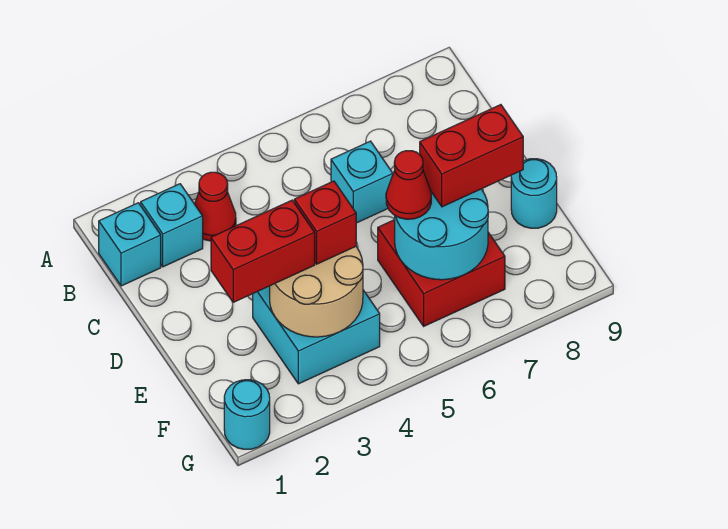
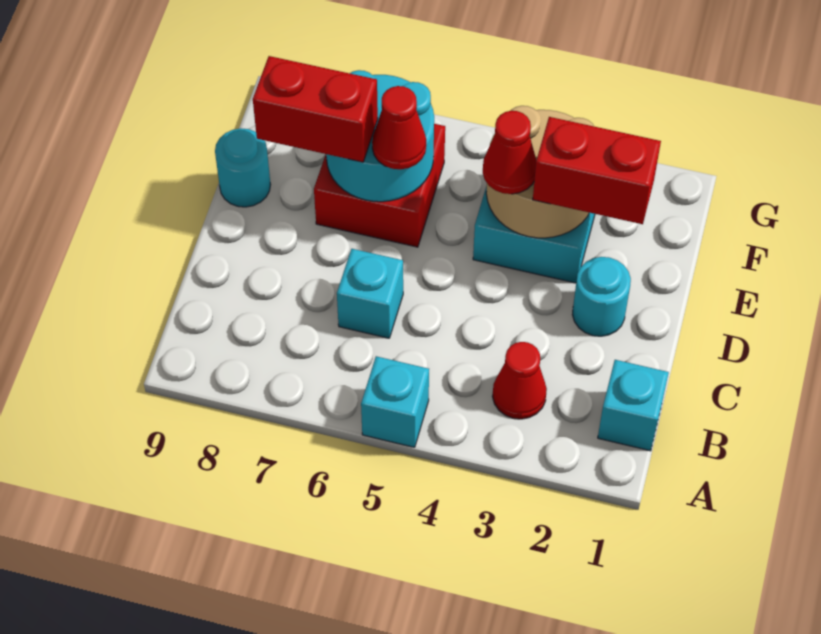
cyan 1x1 brick [141,184,203,267] -> cyan 1x1 brick moved to [361,356,429,447]
red 1x1 brick [294,181,356,264] -> red 1x1 cone [483,111,536,194]
cyan 1x1 round brick [224,380,270,449] -> cyan 1x1 round brick moved to [572,257,631,336]

